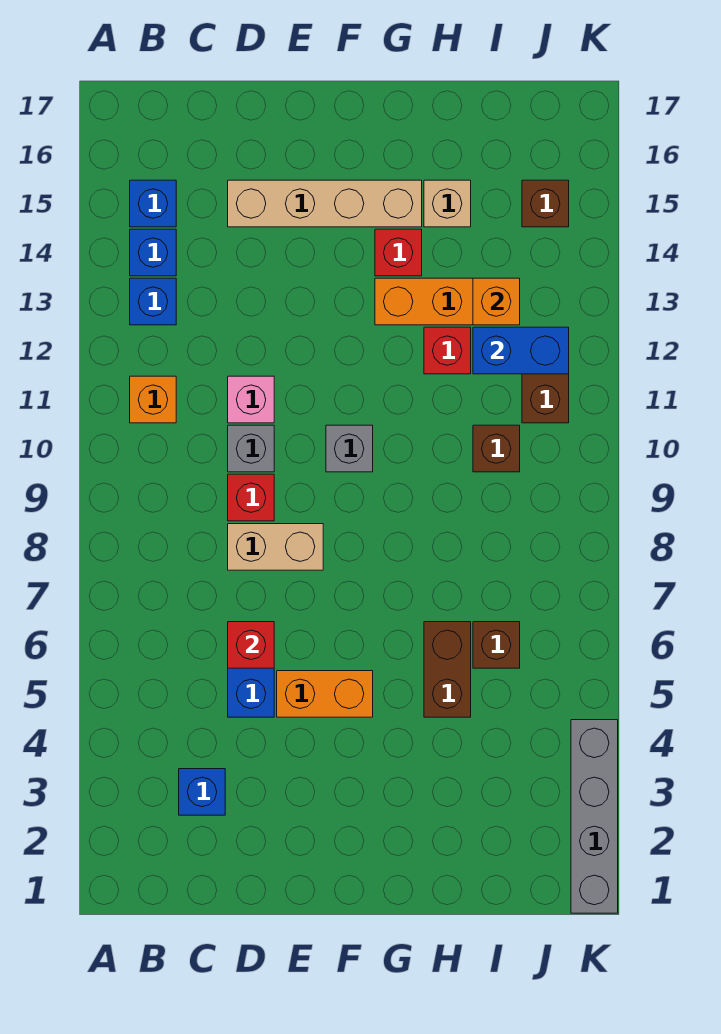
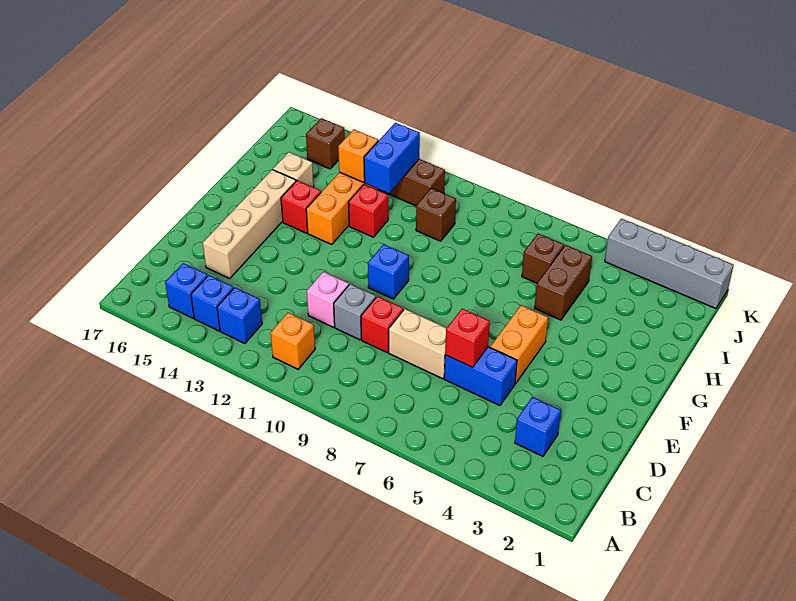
tan 1x2 brick [228,524,323,570] -> tan 1x2 brick turned to [389,309,446,379]
grey 1x1 brick [326,425,373,472] -> blue 1x1 brick [368,244,409,299]
brown 1x2 brick [424,622,471,717] -> brown 1x2 brick turned to [535,245,592,320]

